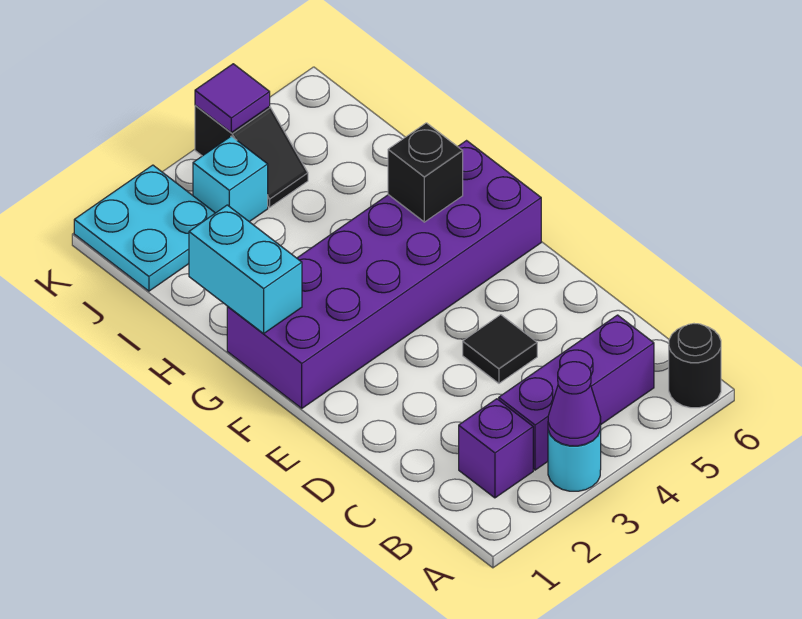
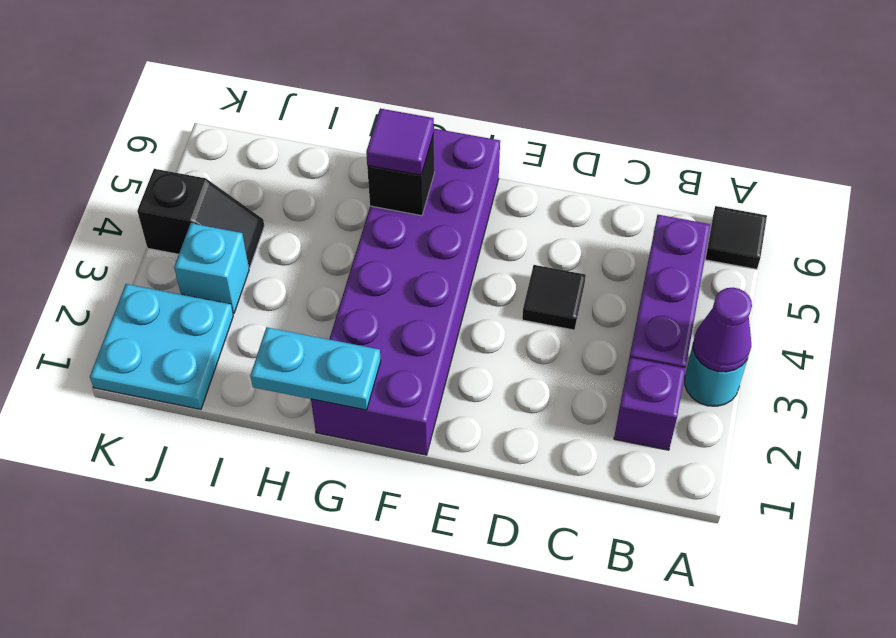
black 1x1 round brick [669,324,721,408] -> black 1x1 tile [705,206,767,269]
cyan 1x2 brick [189,205,302,333] -> cyan 1x2 plate [250,327,381,410]
purple 1x1 tile [195,64,270,133] -> purple 1x1 tile moved to [366,109,434,175]

